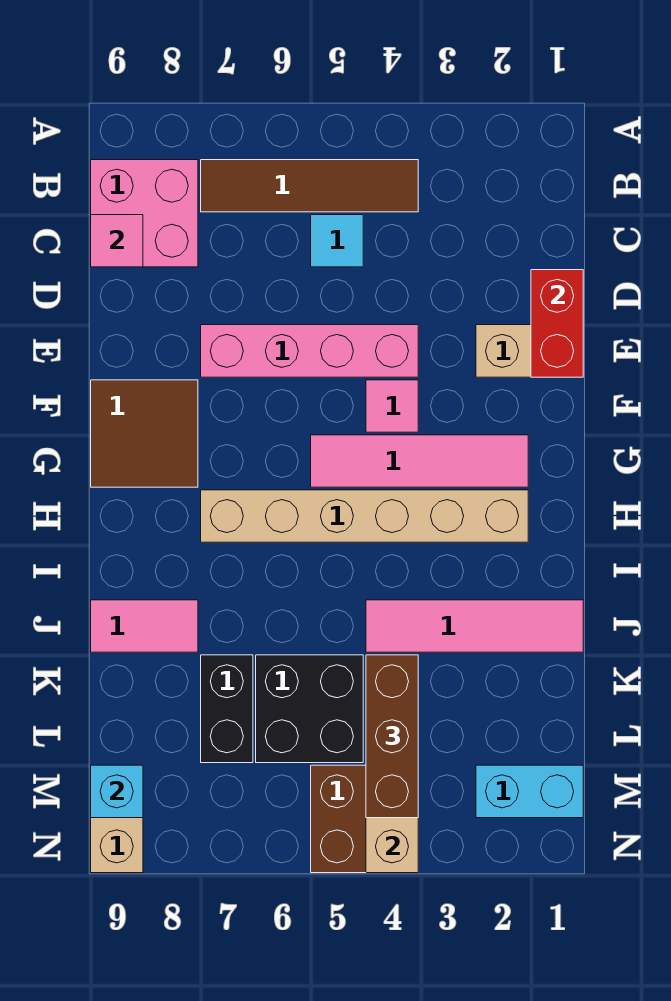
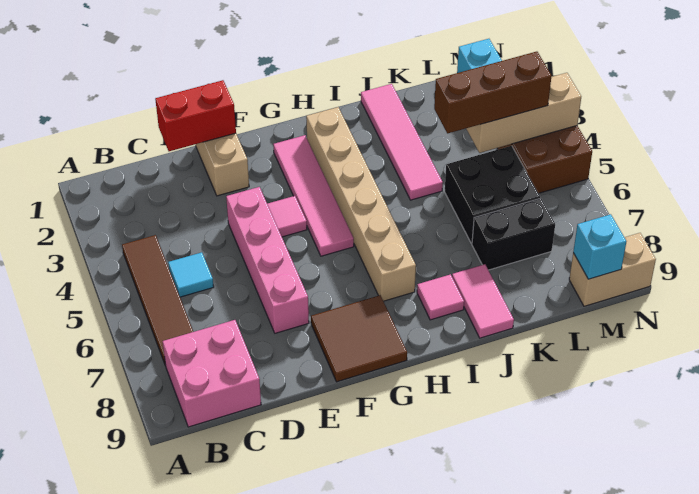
pink 1x1 tile [91,215,143,267] -> pink 1x1 tile moved to [417,274,464,320]

